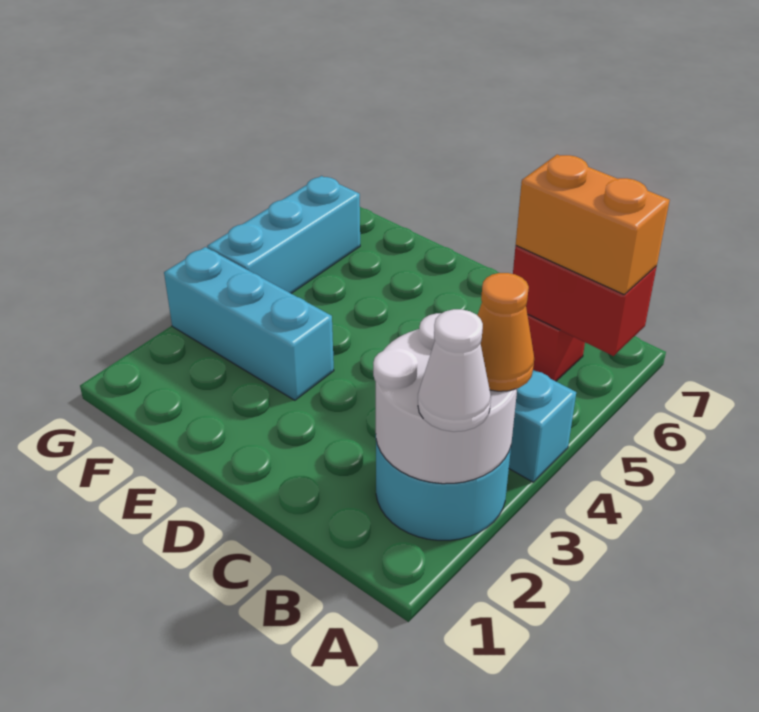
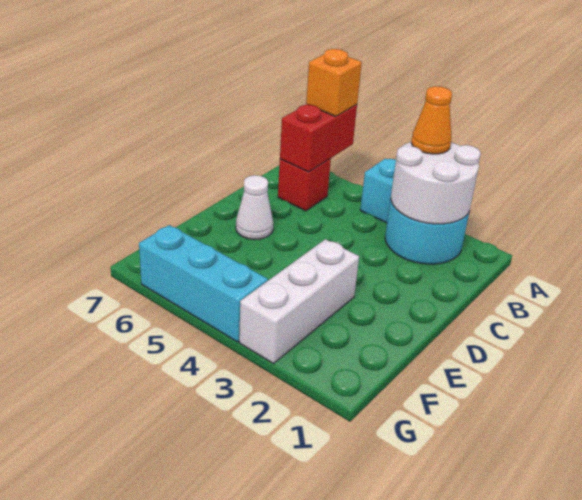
white 1x1 cone [418,309,491,432] -> white 1x1 cone moved to [236,175,273,239]
orange 1x2 brick [516,155,670,294] -> orange 1x1 brick [306,49,362,116]
cyan 1x3 brick [164,247,334,400] -> white 1x3 brick [239,239,359,364]

